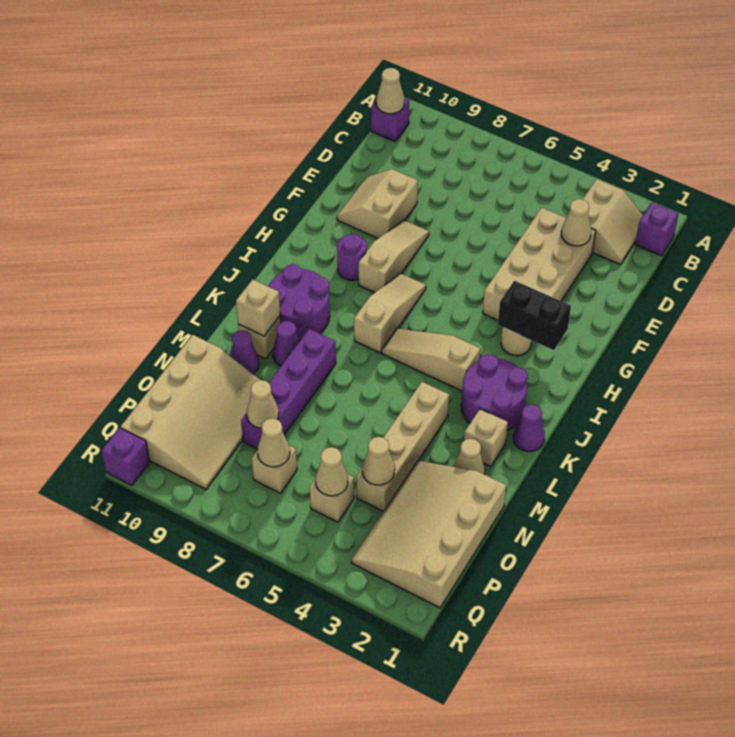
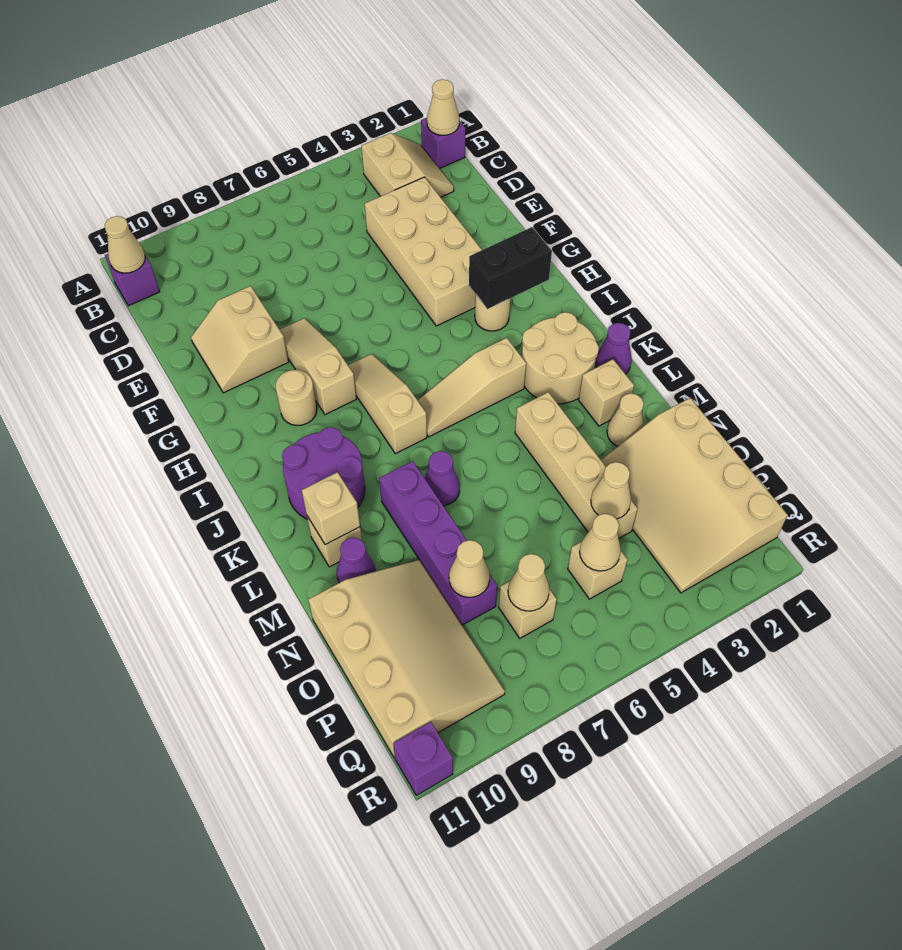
tan 1x1 cone [561,199,591,246] -> tan 1x1 cone moved to [427,79,459,135]
purple 1x1 round brick [337,234,367,280] -> tan 1x1 round brick [276,370,317,426]
purple 2x2 round brick [461,354,528,430] -> tan 2x2 round brick [522,312,599,404]
purple 1x1 cone [273,321,300,366] -> purple 1x1 cone moved to [425,451,460,506]

